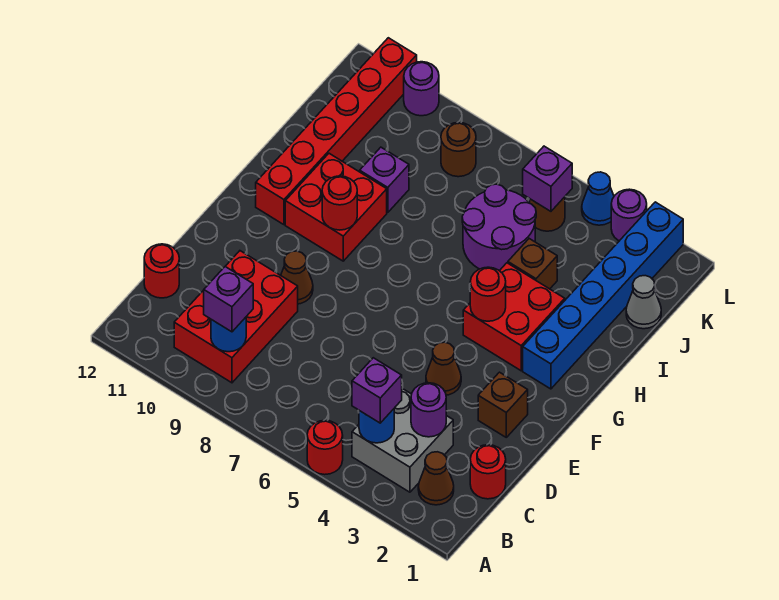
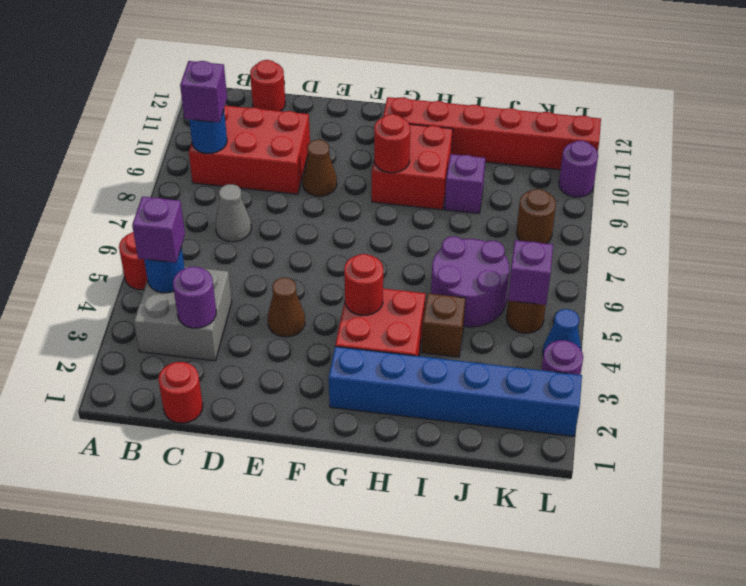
brown 1x1 cone [418,452,454,505] -> none
brown 1x1 brick [478,372,528,437] -> none
grey 1x1 cone [626,276,661,329] -> grey 1x1 cone moved to [215,184,251,242]

